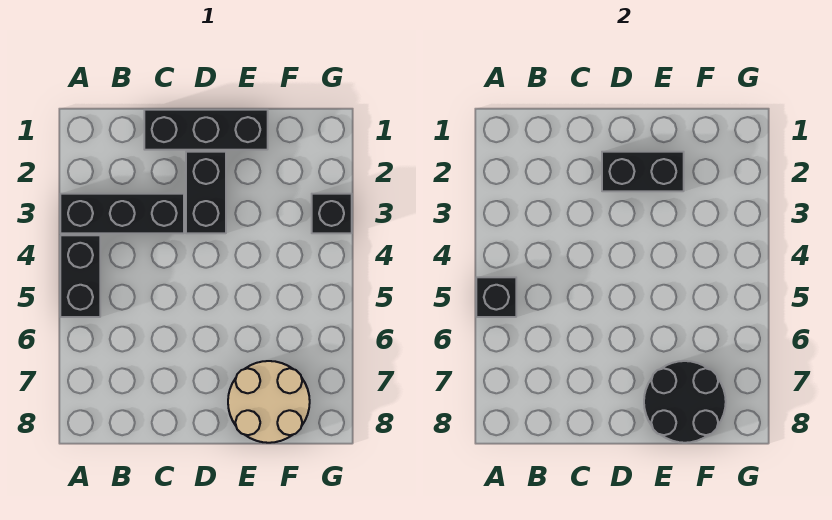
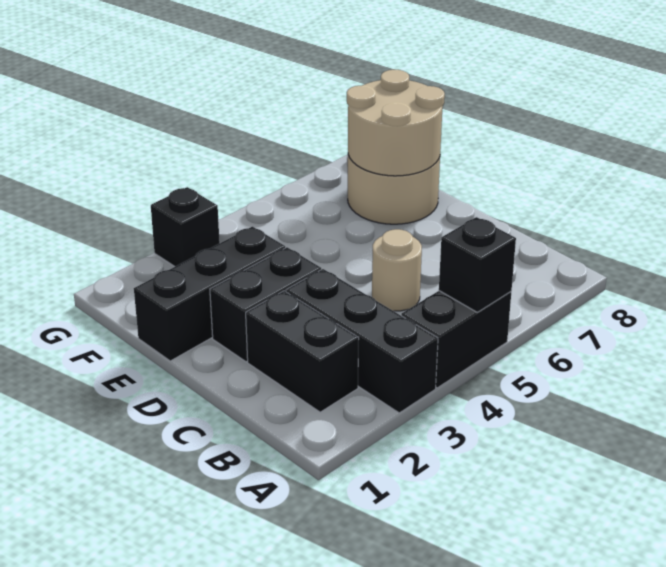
black 1x3 brick [144,110,268,150] -> black 1x3 brick turned to [134,227,285,361]
none -> tan 1x1 round brick [372,229,422,311]
black 1x2 brick [602,152,684,191] -> black 1x2 brick moved to [246,291,359,412]
black 2x2 round brick [644,361,726,443] -> tan 2x2 round brick [347,70,445,176]

